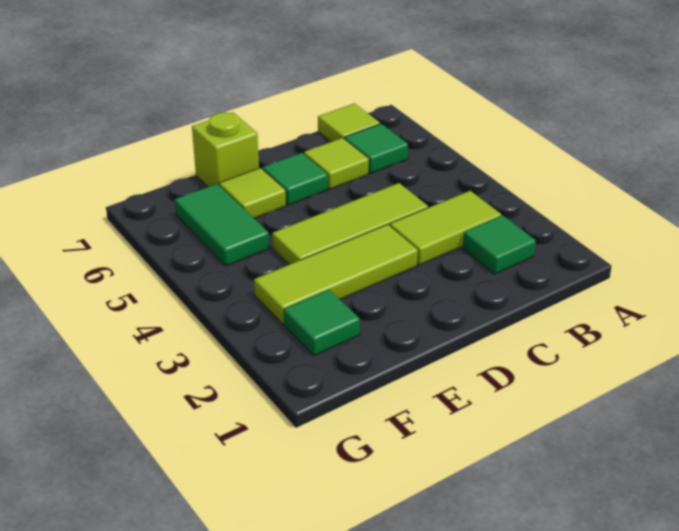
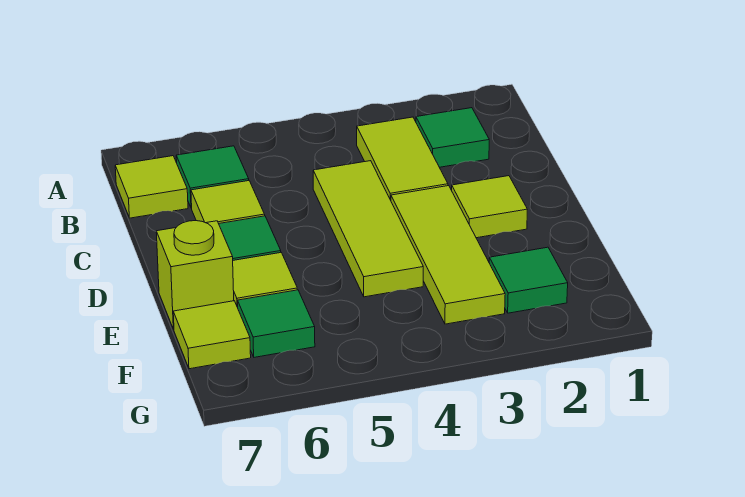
none -> lime 1x1 tile [452,176,527,238]
green 1x2 tile [175,184,269,266] -> green 1x1 tile [238,290,315,357]
none -> lime 1x1 tile [173,301,251,369]

